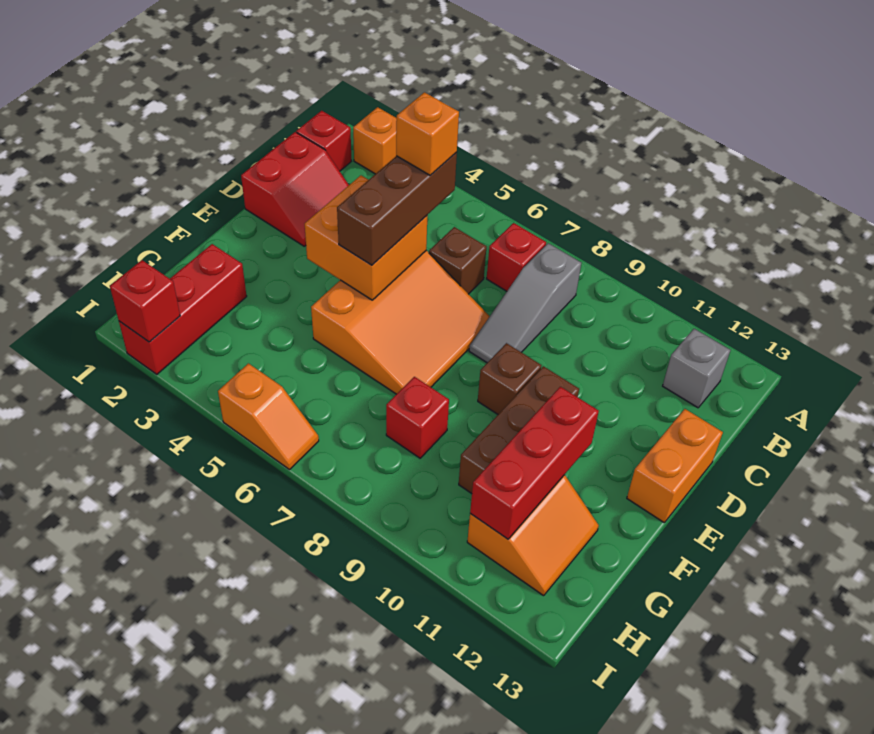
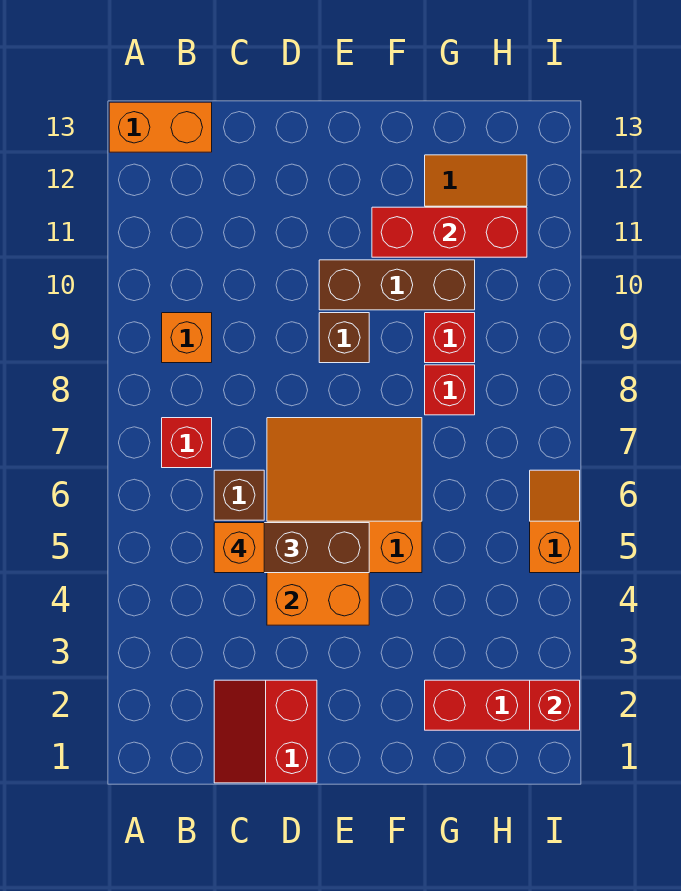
orange 1x1 brick [353,107,397,174] -> orange 1x1 brick moved to [162,313,212,363]
red 1x1 brick [296,111,351,171] -> red 1x1 brick moved to [425,313,475,363]
grey 1x3 slope [469,243,581,363] -> none
grey 1x1 brick [663,329,730,408] -> none
red 2x2 slope [241,132,349,246] -> red 2x2 slope turned to [214,680,317,783]
orange 1x2 brick [627,409,723,523] -> orange 1x2 brick moved to [109,102,212,152]

